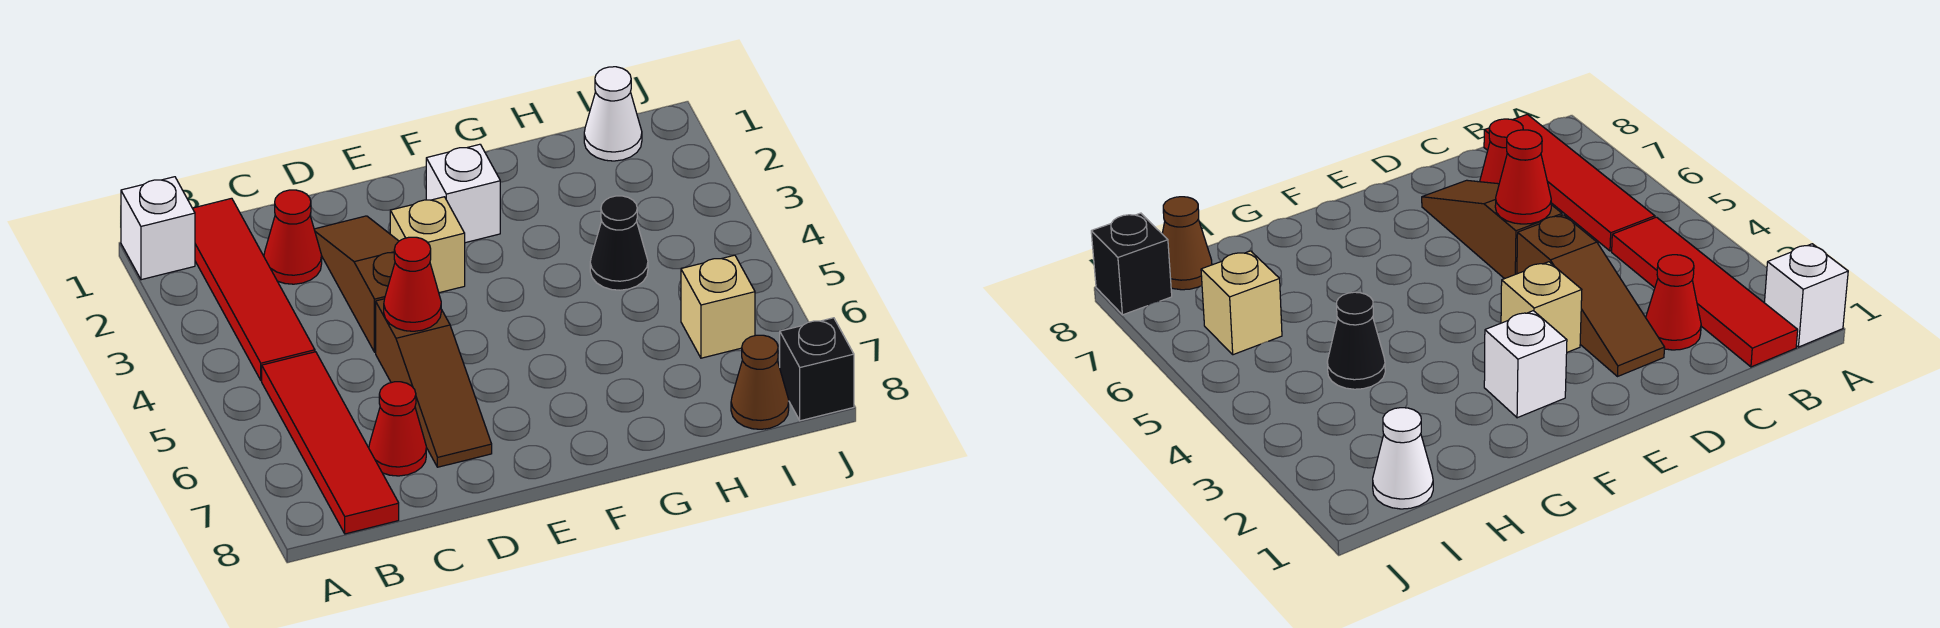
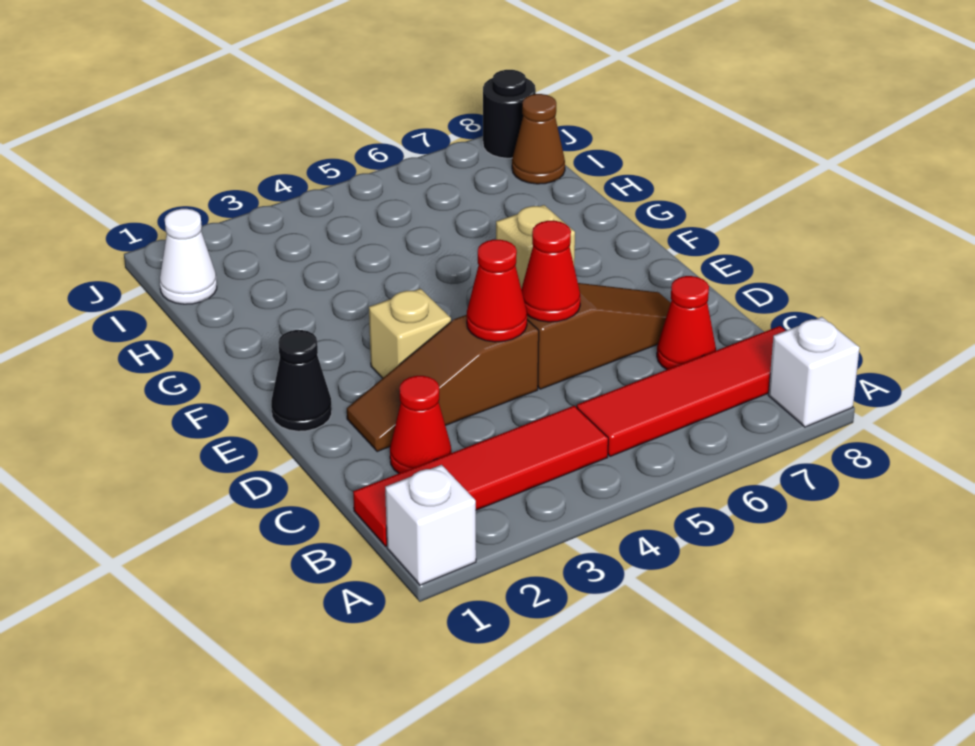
none -> red 1x1 cone [467,240,527,342]
white 1x1 brick [426,144,500,243] -> white 1x1 brick moved to [768,317,859,427]
black 1x1 cone [590,196,648,290] -> black 1x1 cone moved to [271,330,332,431]
tan 1x1 brick [681,255,755,358] -> tan 1x1 brick moved to [496,205,575,289]
black 1x1 brick [780,318,854,421] -> black 1x1 round brick [483,70,536,158]

